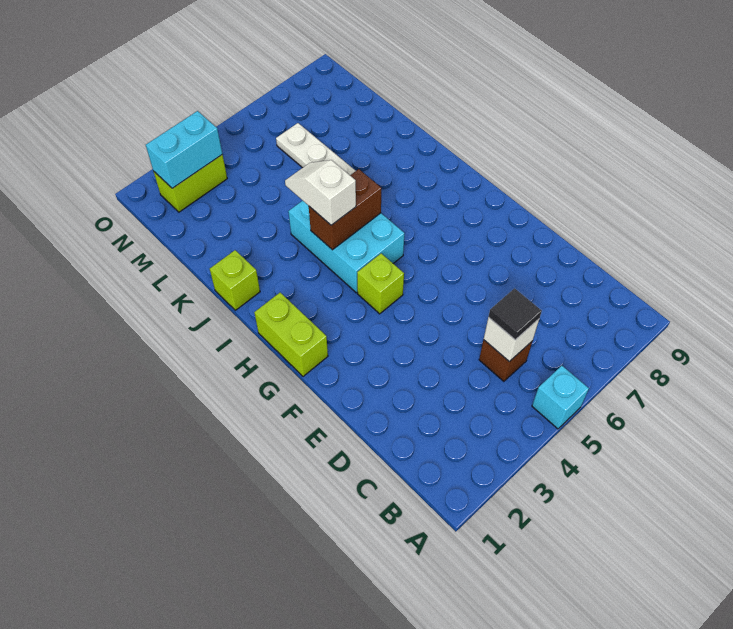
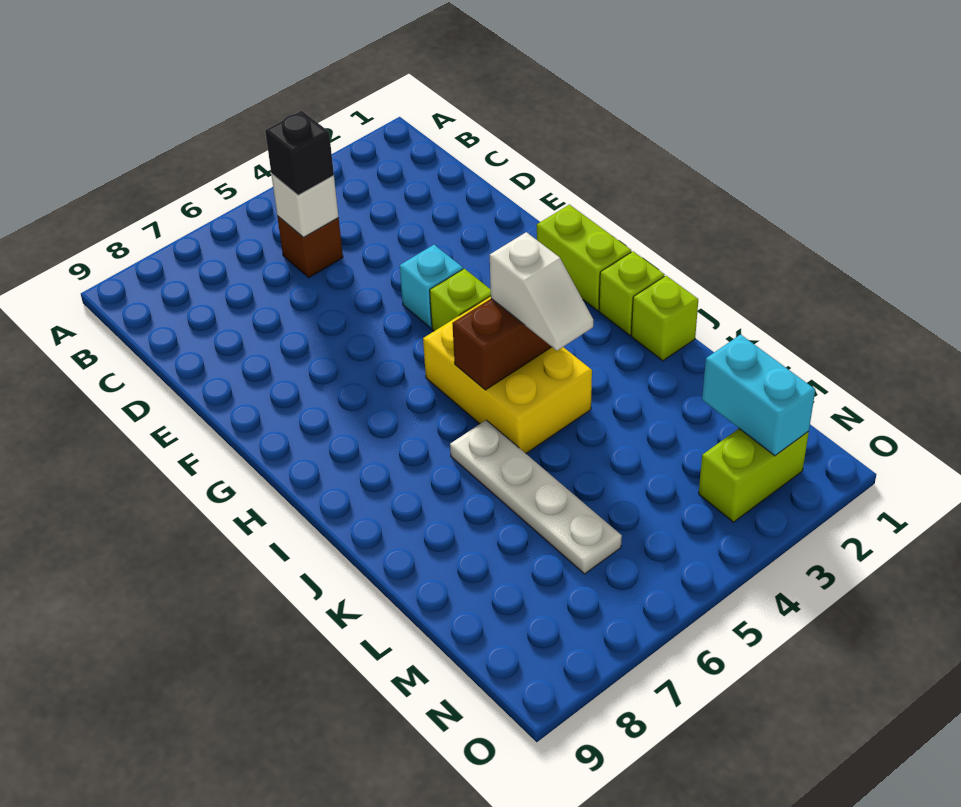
cyan 1x1 brick [532,366,589,429] -> cyan 1x1 brick moved to [400,245,463,328]
black 1x1 tile [488,288,542,340] -> black 1x1 brick [265,111,334,195]
cyan 2x3 brick [288,201,405,293] -> yellow 2x3 brick [423,296,592,453]
none -> lime 1x1 brick [599,251,665,335]
cyan 1x2 brick [146,111,222,188] -> cyan 1x2 brick turned to [702,335,815,456]

